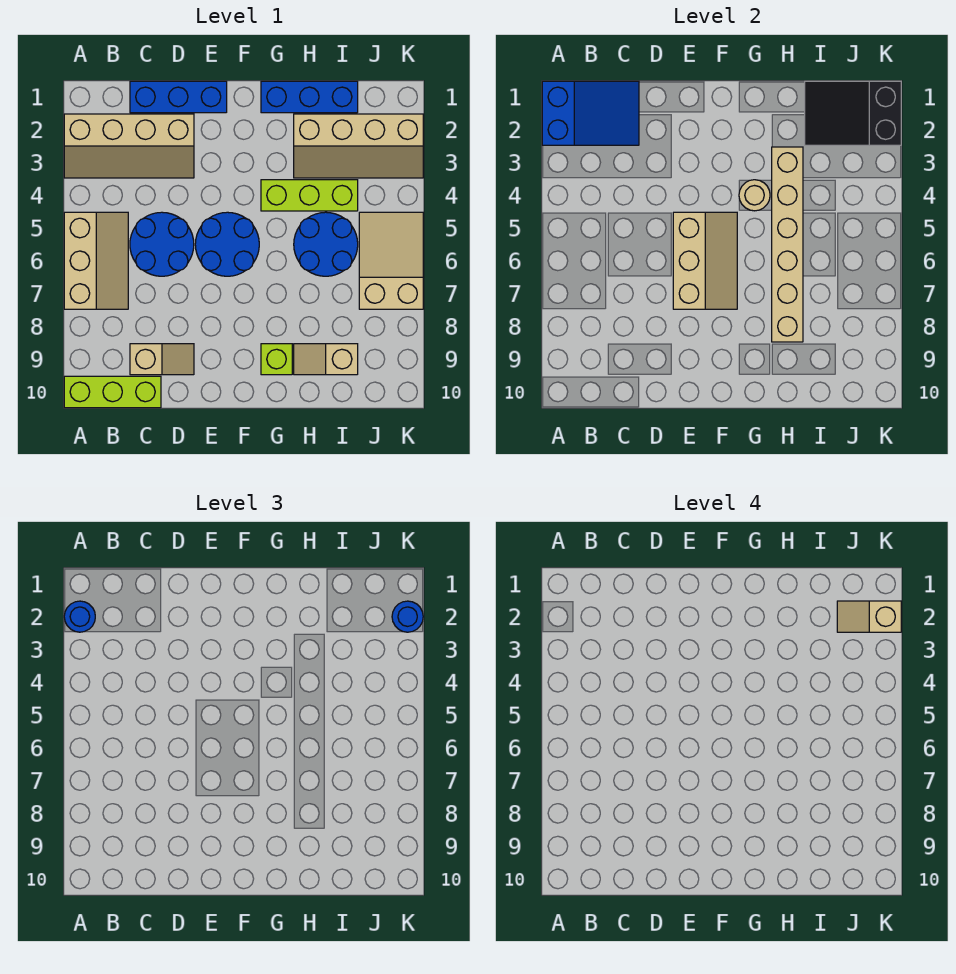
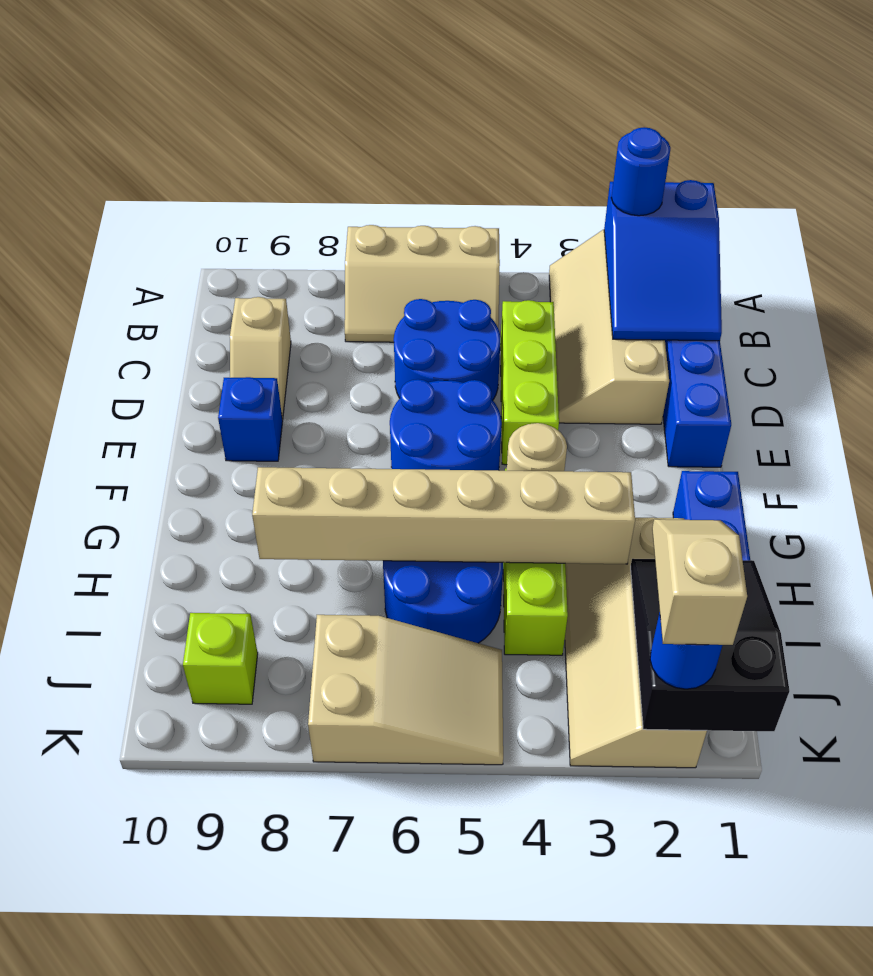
lime 1x3 brick [64,376,161,408] -> lime 1x3 brick moved to [500,300,559,465]
tan 2x3 slope [673,212,737,309] -> none
none -> blue 1x1 brick [218,377,283,461]
lime 1x1 brick [261,344,292,375] -> lime 1x1 brick moved to [183,613,258,704]
tan 1x2 slope [294,344,358,375] -> none

